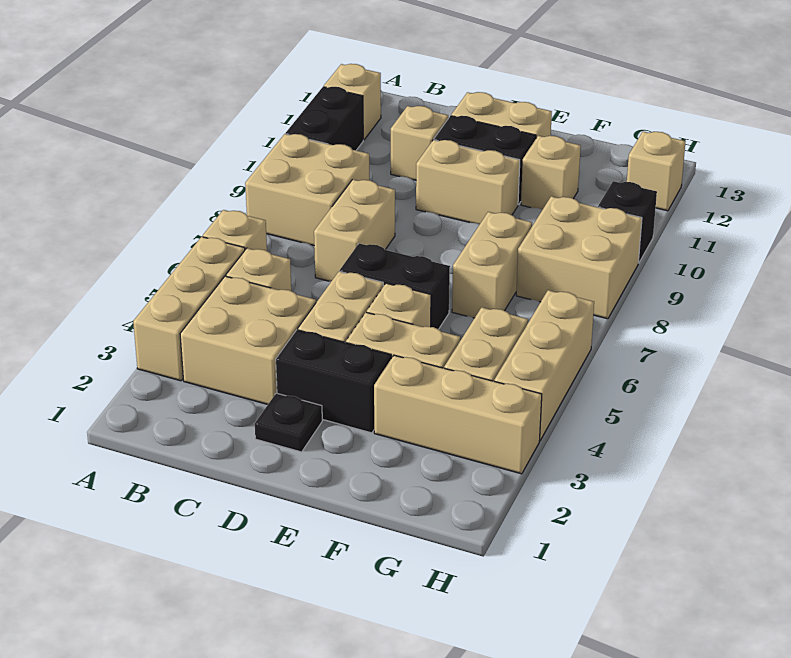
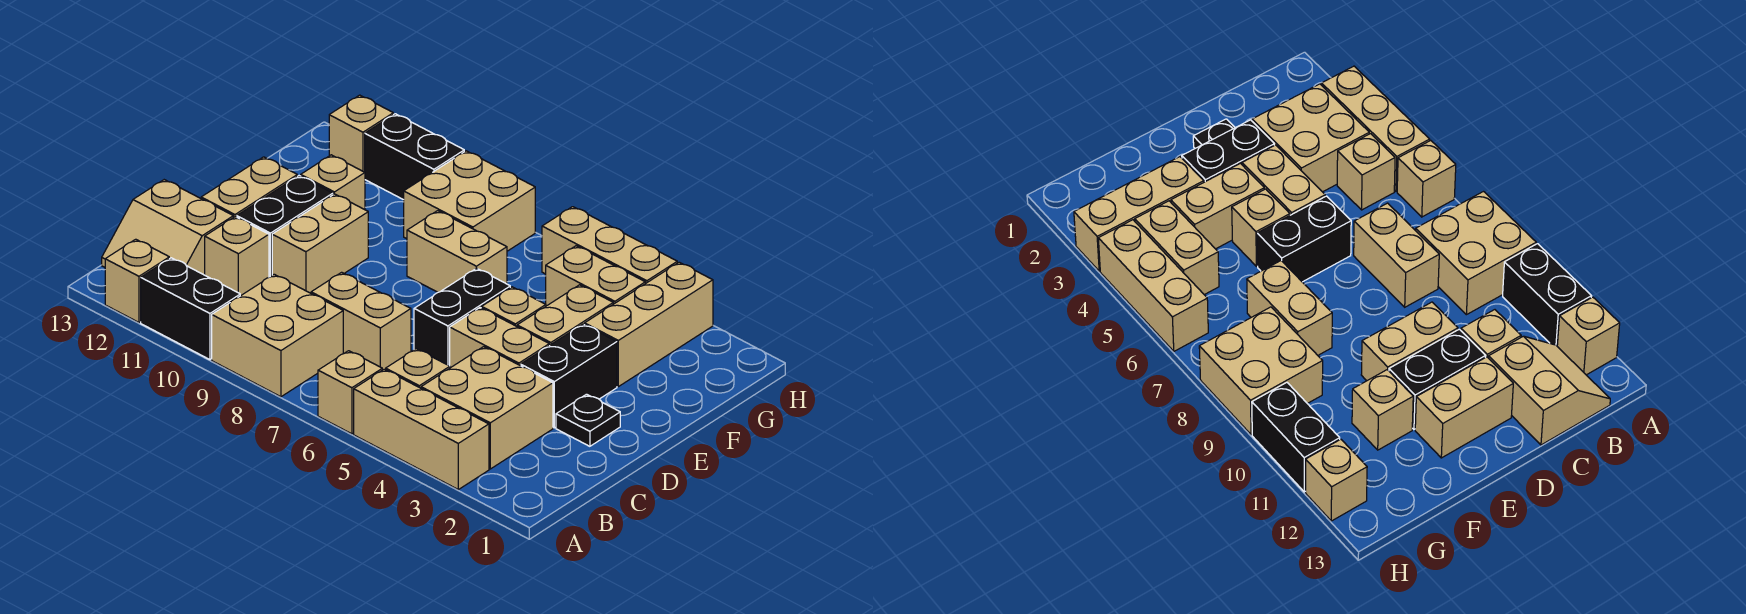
none -> tan 2x2 slope [102,180,233,275]
black 1x1 brick [598,181,657,263] -> black 1x2 brick [365,114,464,200]

